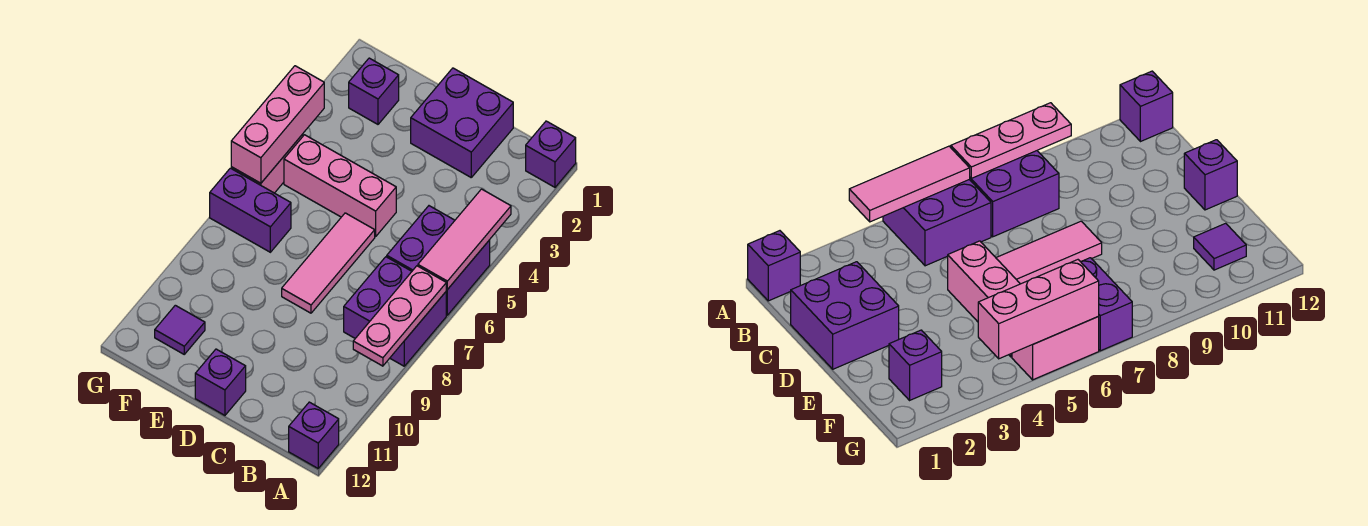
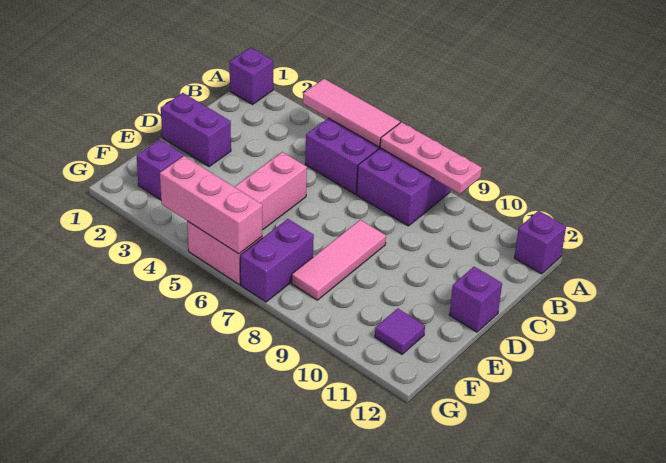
purple 2x2 brick [411,68,513,177] -> purple 1x2 brick [161,93,231,167]
pink 1x3 tile [282,213,375,313] -> pink 1x3 tile turned to [292,220,386,300]

